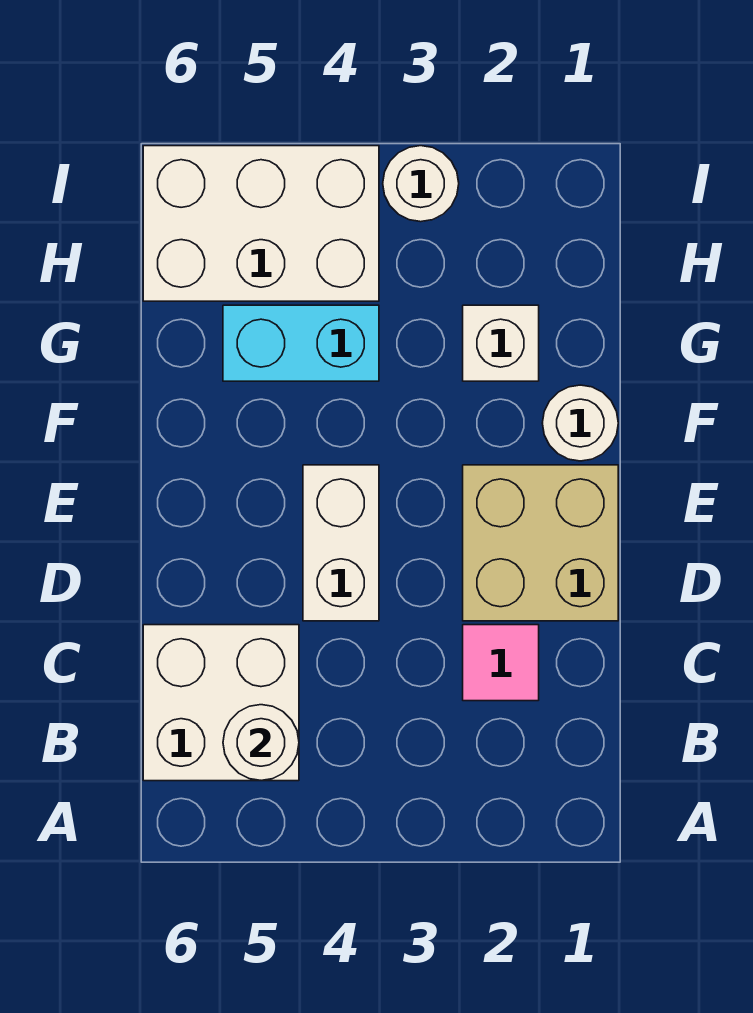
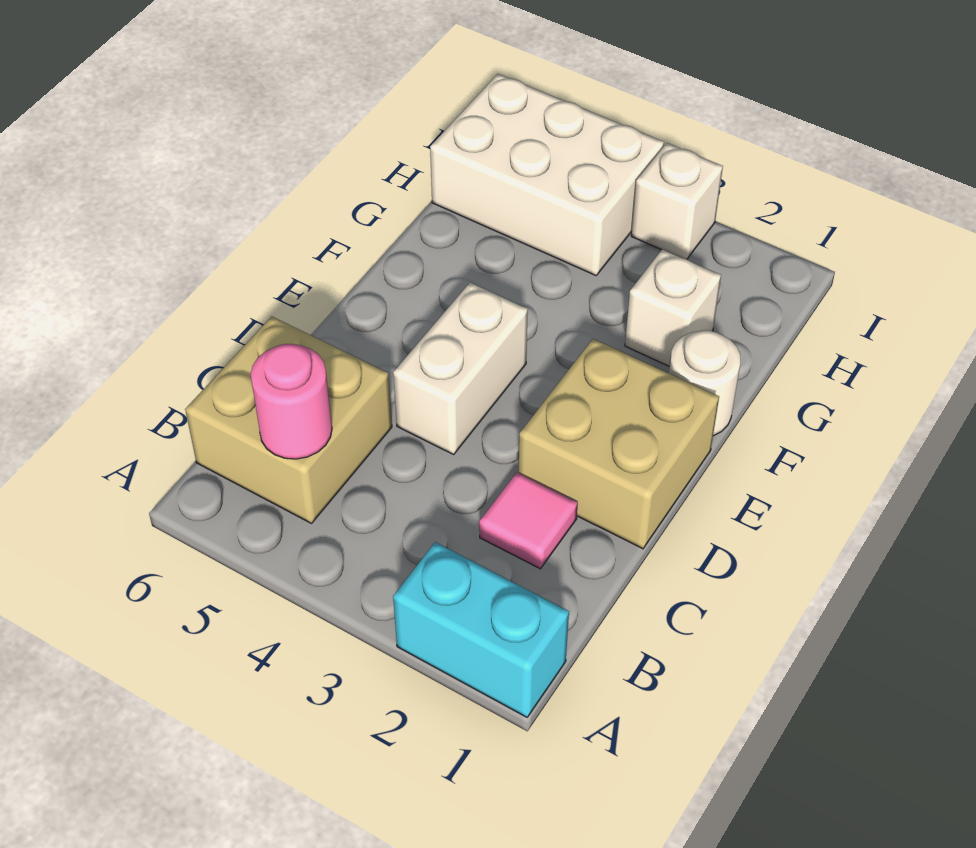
white 2x2 brick [143,625,299,781] -> tan 2x2 brick [185,316,392,523]
white 1x1 round brick [223,705,299,781] -> pink 1x1 round brick [251,344,332,459]
cyan 1x2 brick [223,305,379,381] -> cyan 1x2 brick moved to [393,542,569,717]
white 1x1 round brick [383,146,459,222] -> white 1x1 brick [631,143,723,259]

